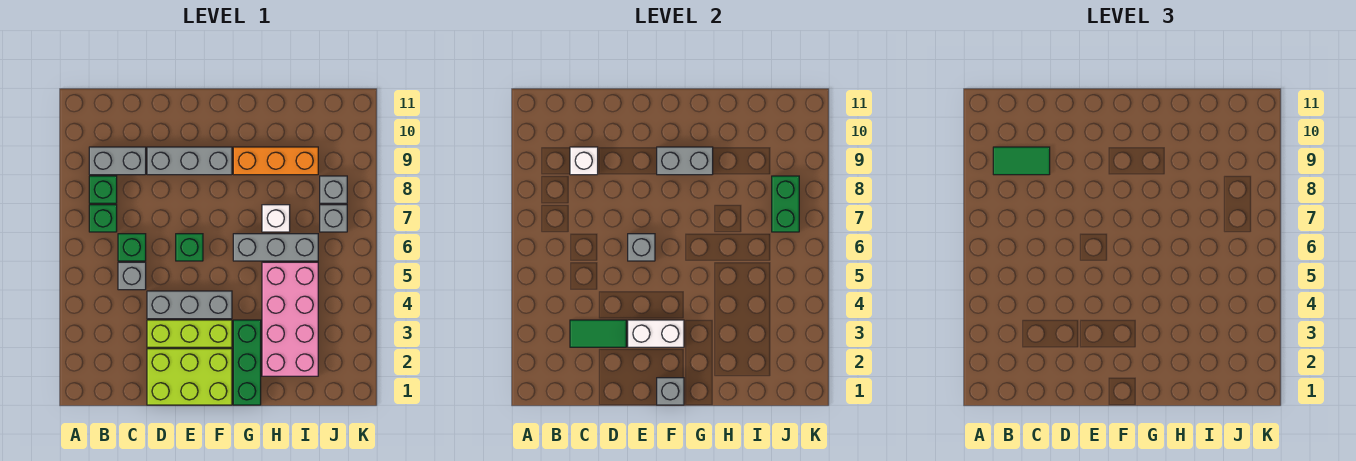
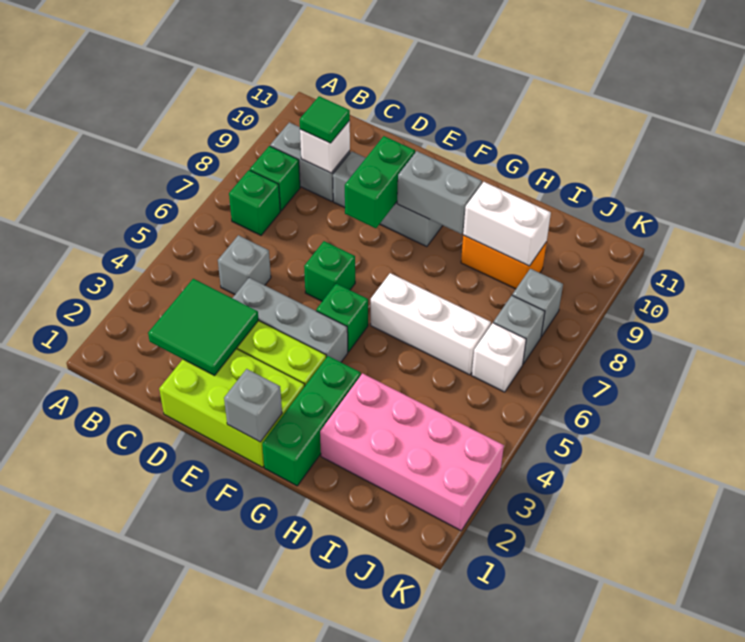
green 1x2 tile [993,147,1050,175] -> green 1x1 tile [300,96,350,143]
green 1x2 tile [570,320,626,347] -> green 2x2 tile [148,279,259,376]
green 1x1 brick [118,234,146,261] -> green 1x1 brick moved to [316,284,368,352]
white 1x2 brick [628,320,684,347] -> white 1x2 brick moved to [463,182,551,266]
grey 1x1 brick [628,234,655,261] -> none
grey 1x3 brick [233,234,318,261] -> white 1x3 brick [371,273,491,375]
orange 1x3 brick [233,147,318,175] -> orange 1x2 brick [461,235,547,289]
pink 2x4 brick [262,262,318,376] -> pink 2x4 brick turned to [320,373,504,531]
white 1x1 brick [262,205,290,232] -> white 1x1 brick moved to [472,323,526,392]
green 1x2 brick [772,176,799,232] -> green 1x2 brick moved to [345,136,415,228]

